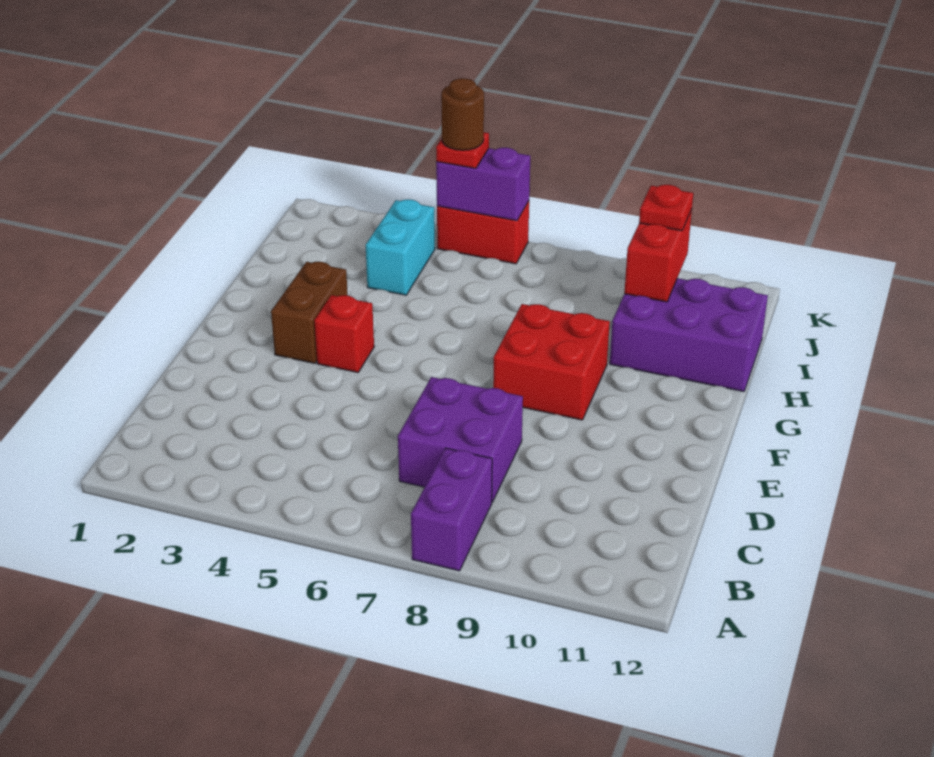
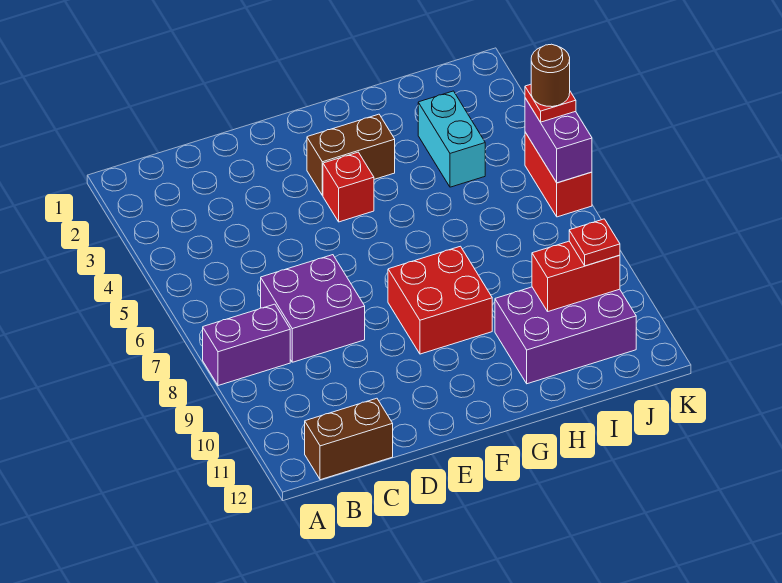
none -> brown 1x2 brick [305,398,393,480]
purple 2x3 brick [610,278,768,392] -> purple 2x3 brick turned to [495,287,636,384]
cyan 1x2 brick [366,199,435,295] -> cyan 1x2 brick turned to [418,91,485,187]

